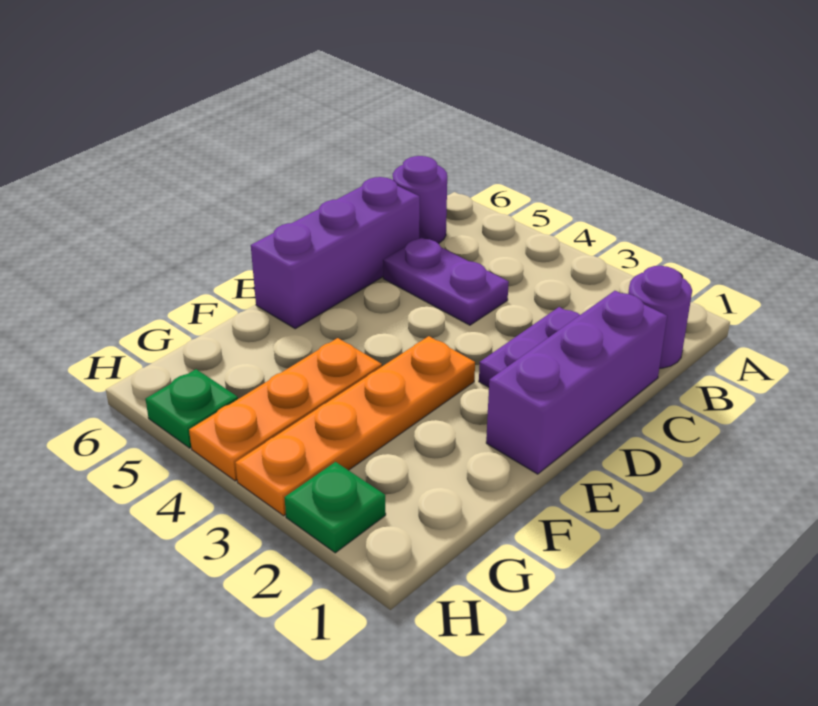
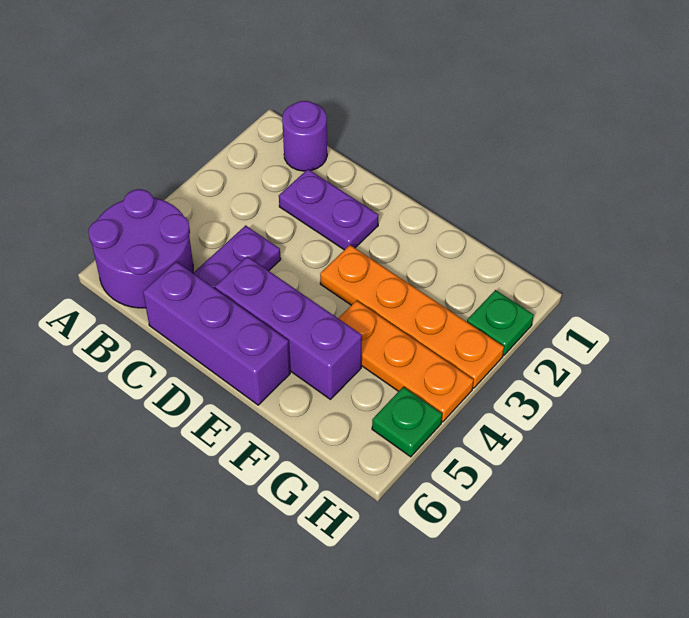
purple 1x1 round brick [393,156,447,244] -> purple 2x2 round brick [88,189,193,308]
purple 1x3 brick [486,291,667,474] -> purple 1x3 brick moved to [215,256,362,400]

